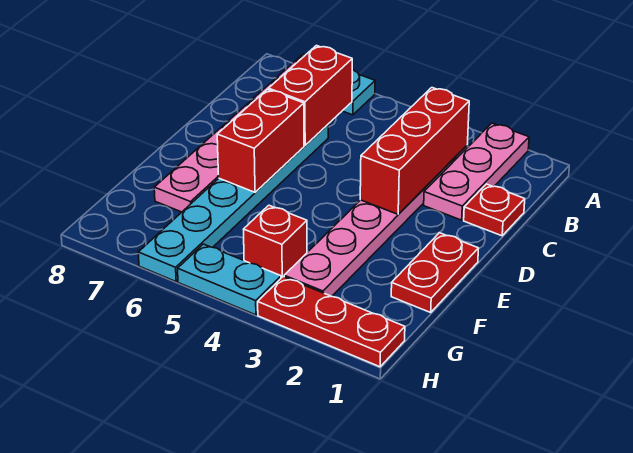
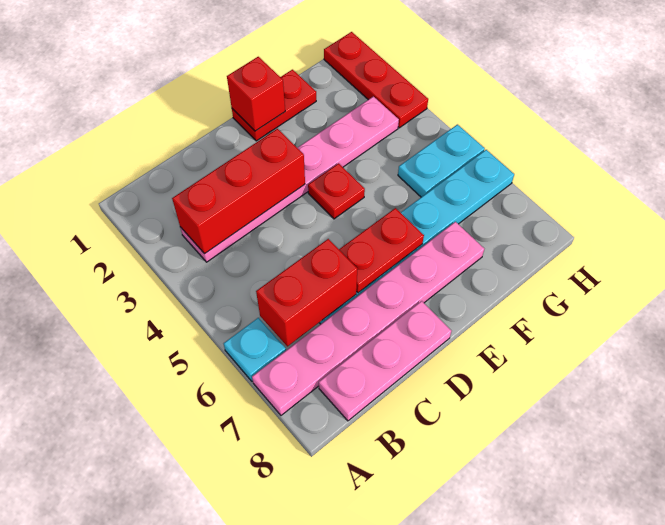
pink 1x3 plate [424,123,529,220] -> pink 1x3 plate moved to [319,301,451,421]
red 1x1 plate [464,184,525,236] -> red 1x1 plate moved to [308,163,365,219]
red 1x2 brick [217,89,304,192] -> red 1x2 plate [339,208,424,293]
red 1x1 brick [244,205,307,278] -> red 1x1 brick moved to [227,57,285,131]
cyan 1x2 plate [178,244,281,315] -> cyan 1x2 plate turned to [398,125,485,197]

